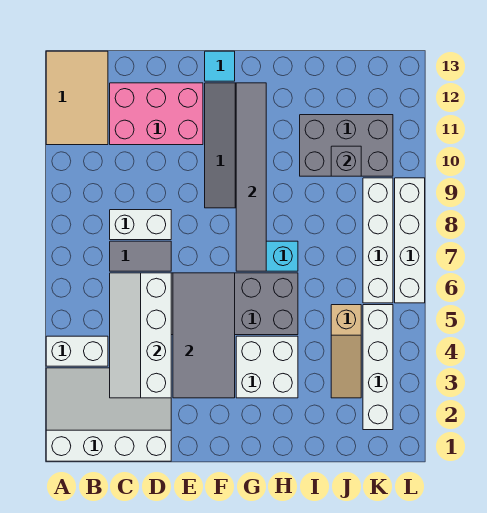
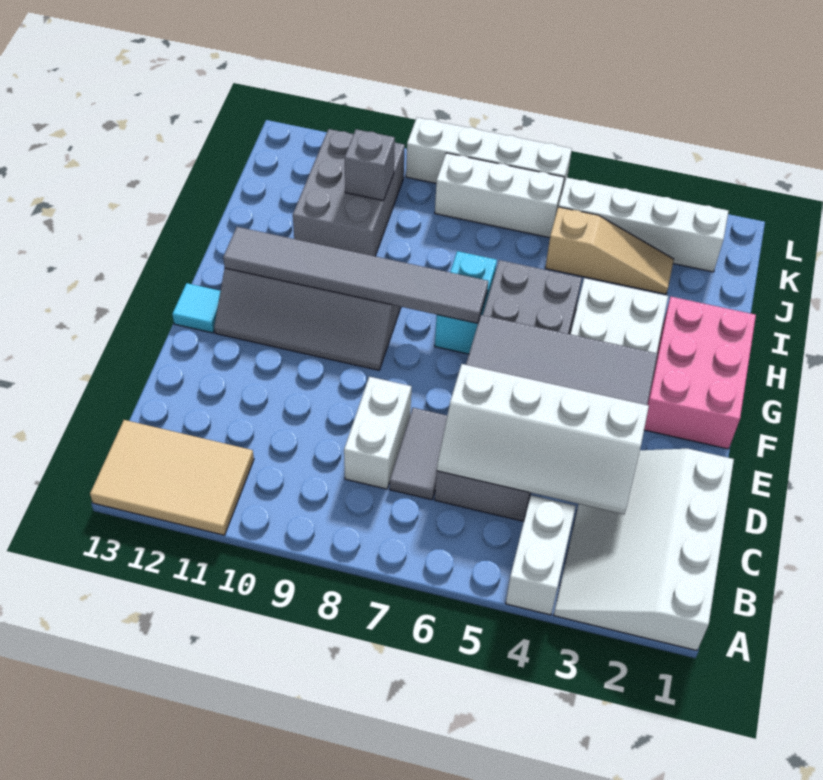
pink 2x3 brick [110,83,203,145] -> pink 2x3 brick moved to [644,297,756,449]
white 1x4 brick [363,178,393,303] -> white 1x3 brick [435,153,564,238]

